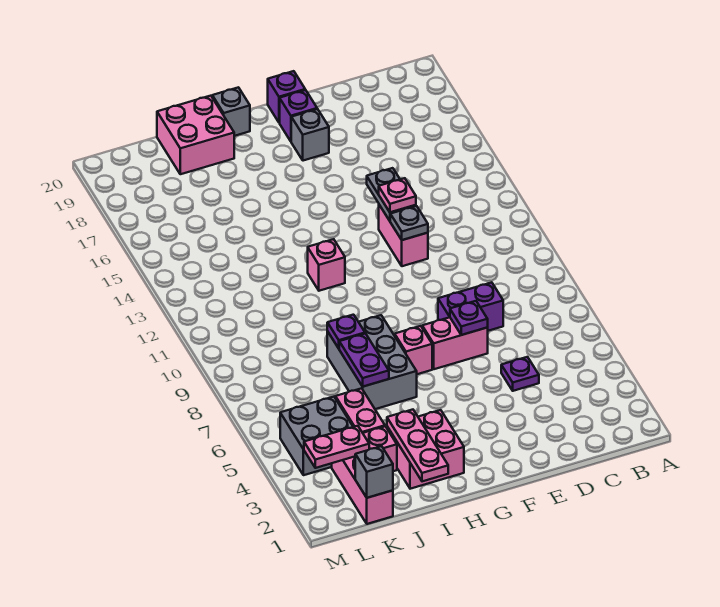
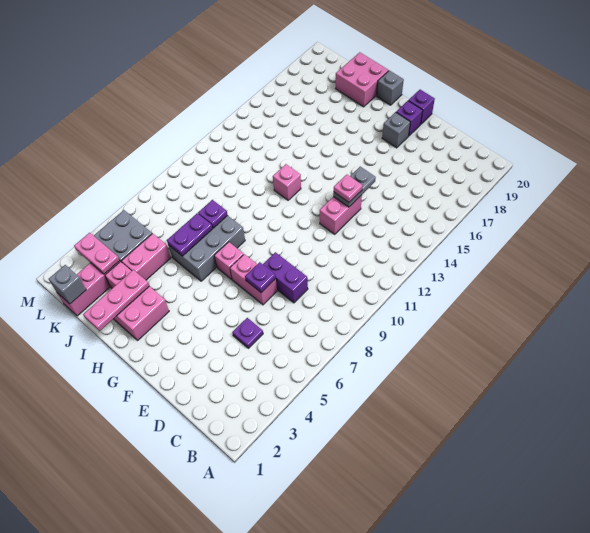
grey 1x1 plate [390,206,428,240] -> none

